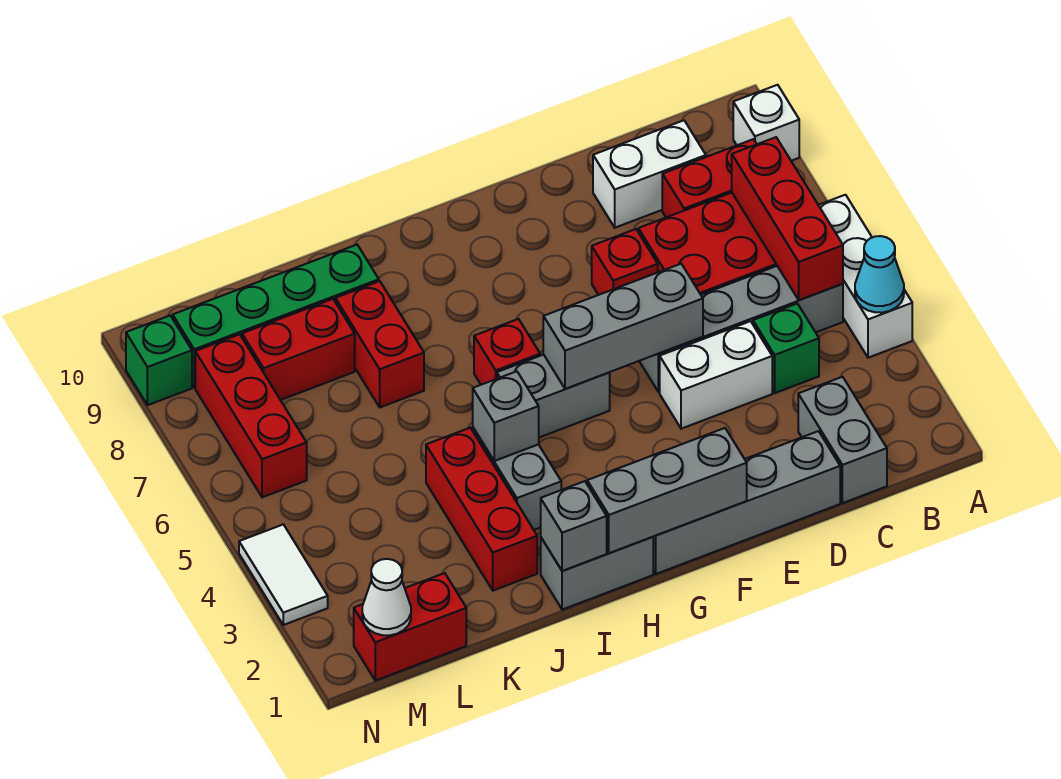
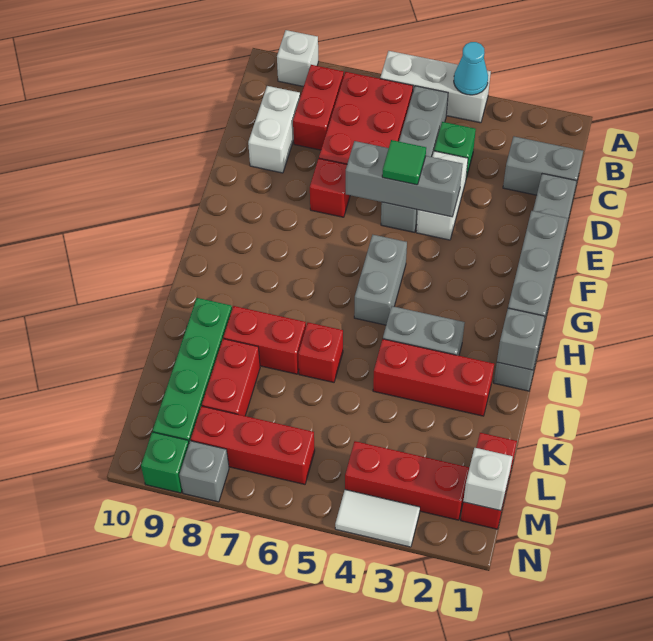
red 1x3 brick [732,137,843,300] -> red 1x3 brick moved to [345,441,469,520]
grey 1x3 brick [543,264,703,389] -> grey 1x3 brick turned to [346,141,462,217]
none -> green 1x1 tile [382,140,426,185]
red 1x1 brick [474,319,540,385] -> red 1x1 brick moved to [298,322,343,382]
grey 1x1 brick [473,371,539,461] -> grey 1x1 brick moved to [179,441,229,502]
white 1x1 cone [362,559,411,635] -> white 1x1 brick [463,448,513,511]

